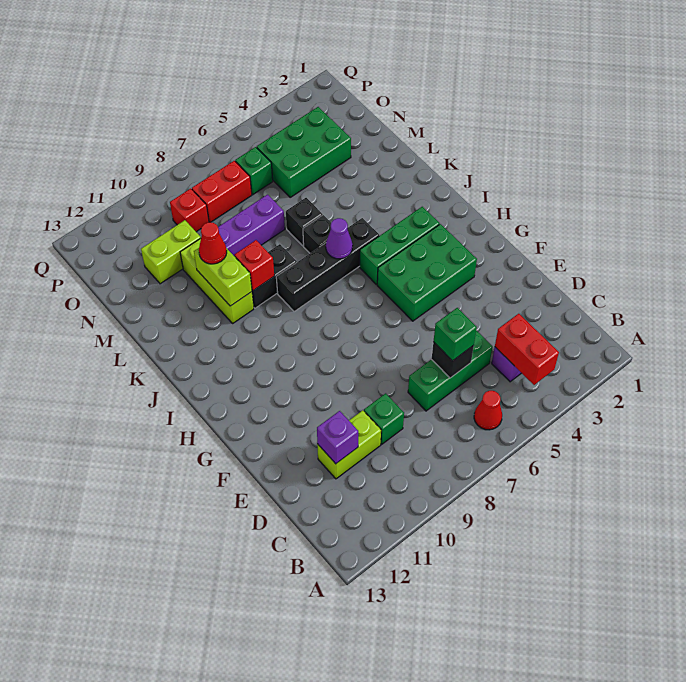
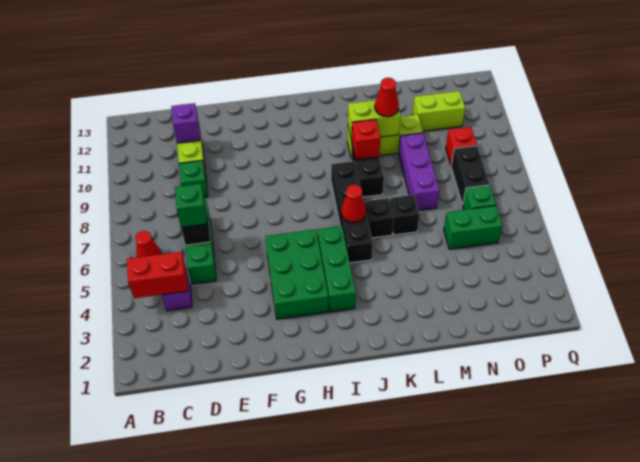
purple 1x1 cone [326,218,353,259] -> red 1x1 cone [341,185,366,223]
green 2x3 brick [257,107,351,197] -> green 1x2 brick [444,206,503,249]
lime 1x2 brick [141,220,201,284] -> lime 1x2 brick turned to [412,91,465,131]
red 1x2 brick [192,161,252,222] -> black 1x2 brick [451,146,489,204]

